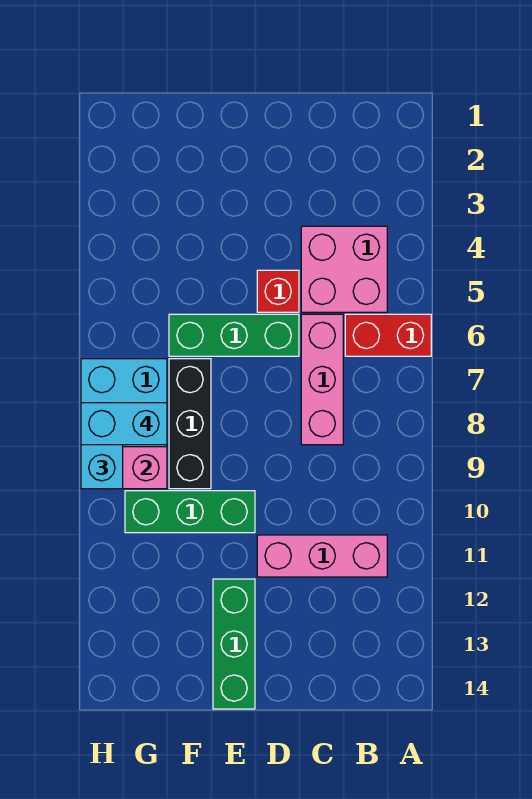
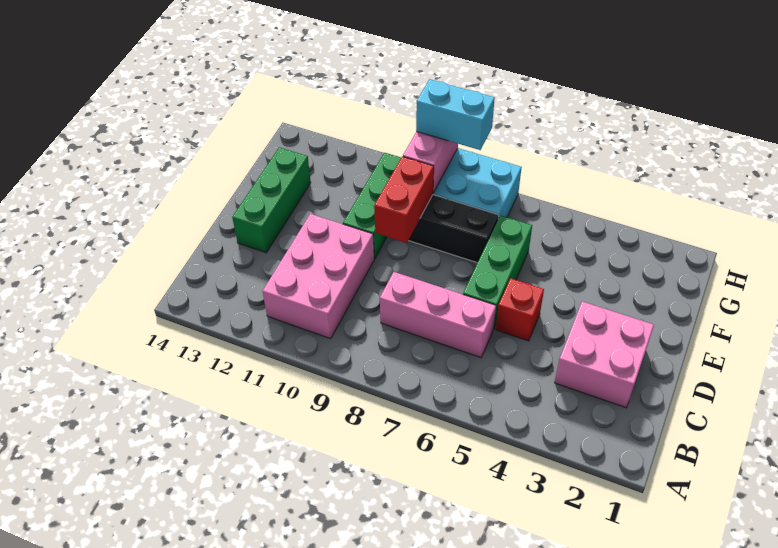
red 1x2 brick [345,314,431,356] -> red 1x2 brick moved to [374,156,434,243]
pink 2x2 brick [301,226,387,312] -> pink 2x2 brick moved to [555,301,654,408]
pink 1x3 brick [257,535,387,577] -> pink 2x3 brick [263,214,374,339]
green 1x3 brick [213,579,255,709] -> green 1x3 brick turned to [232,147,311,253]
cyan 1x2 brick [81,403,167,445] -> none

